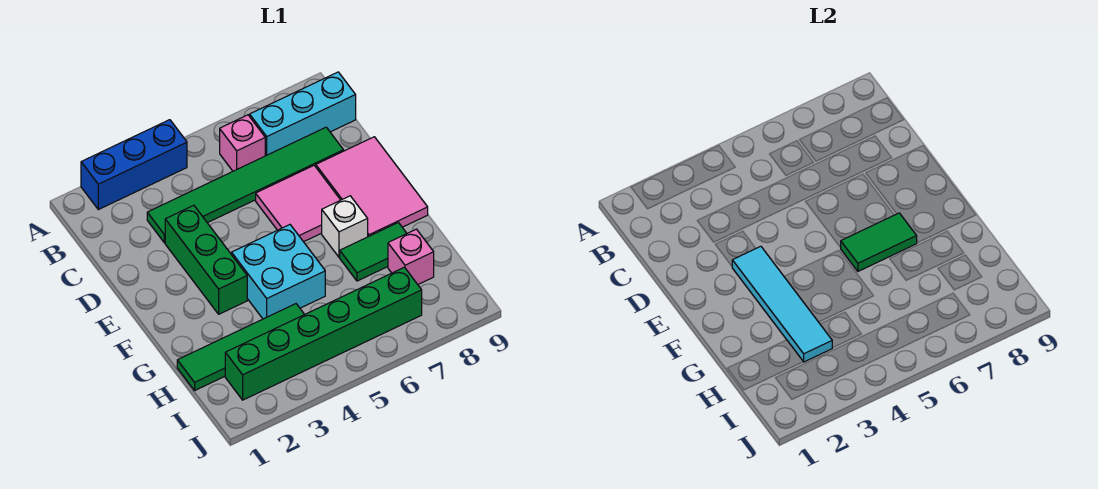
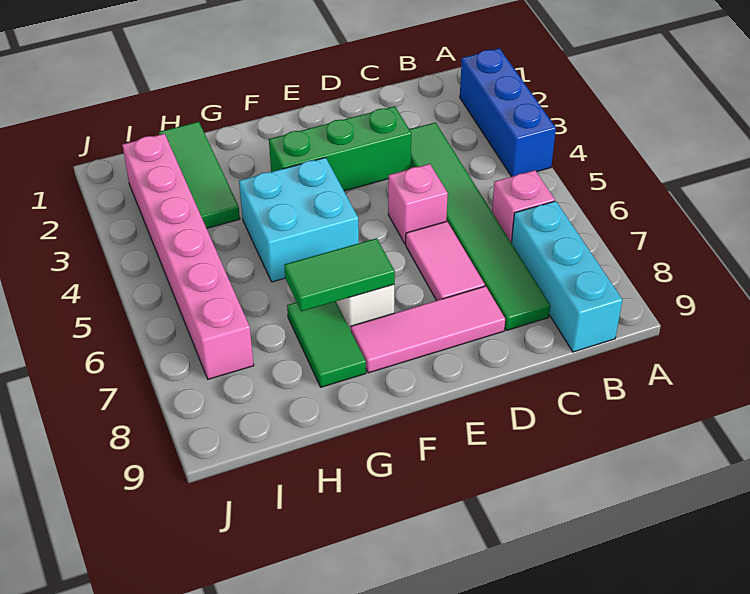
pink 2x2 tile [256,166,340,242] -> pink 1x2 tile [406,221,485,301]
pink 2x3 tile [316,137,428,237] -> pink 1x3 tile [351,286,505,373]
cyan 1x4 tile [732,246,832,362] -> none
green 1x2 tile [841,213,917,271] -> green 1x2 tile turned to [284,238,395,311]
green 1x4 tile [177,304,305,390] -> green 1x3 tile [159,122,240,228]
pink 1x1 brick [388,229,434,284] -> pink 1x1 brick moved to [388,164,448,244]
green 1x6 brick [225,267,422,400] -> pink 1x6 brick [122,134,254,379]

